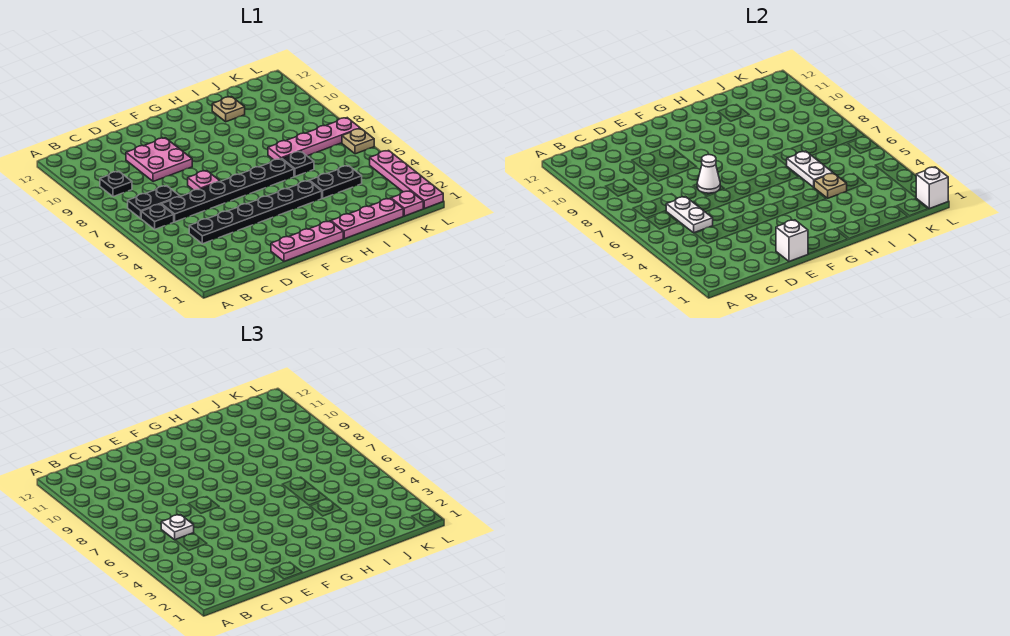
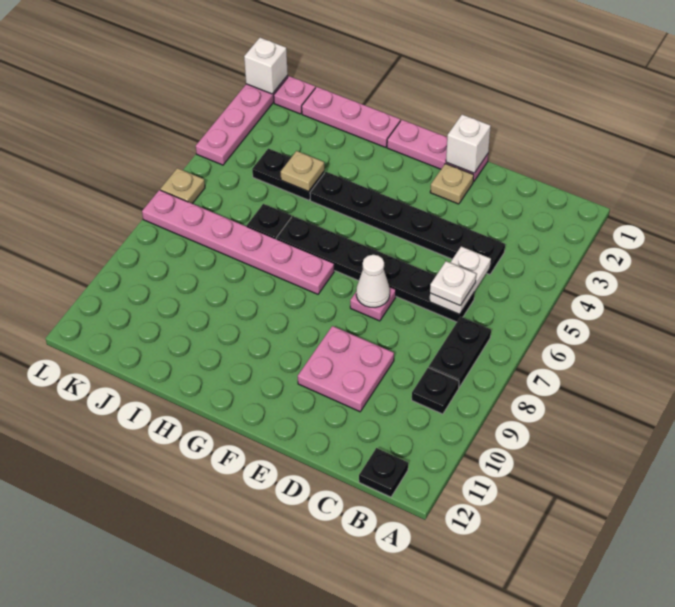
black 1x1 plate [141,204,174,229] -> black 1x1 plate moved to [359,448,408,497]
black 1x2 plate [128,186,180,218] -> black 1x2 plate turned to [429,317,491,387]
white 1x2 plate [787,151,833,187] -> none
pink 1x4 plate [268,118,360,160] -> pink 1x6 plate [142,190,334,294]
tan 1x1 plate [212,97,245,122] -> tan 1x1 plate moved to [430,164,474,204]

